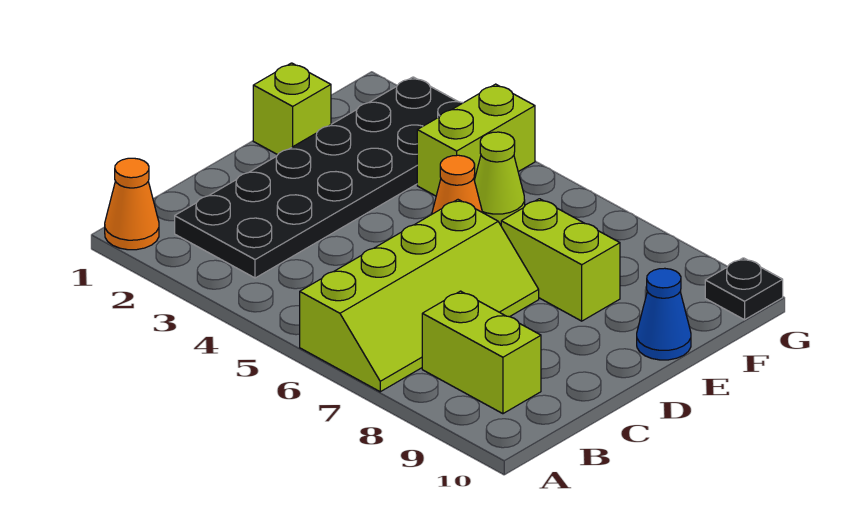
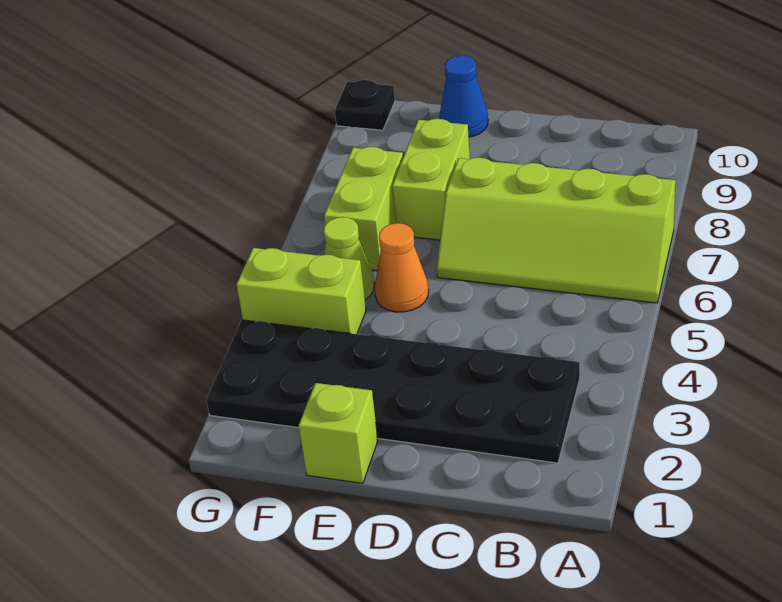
orange 1x1 cone [105,158,159,250] -> none
lime 2x4 slope [300,200,539,392] -> lime 2x4 slope turned to [437,158,675,303]
lime 1x2 brick [422,291,541,414] -> lime 1x2 brick moved to [324,147,403,270]

